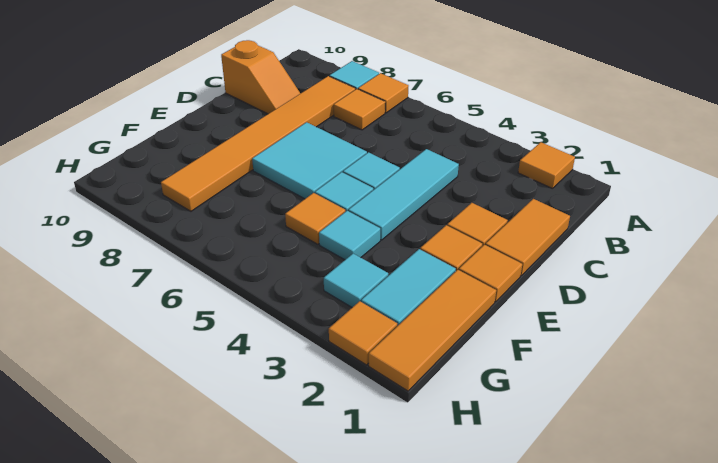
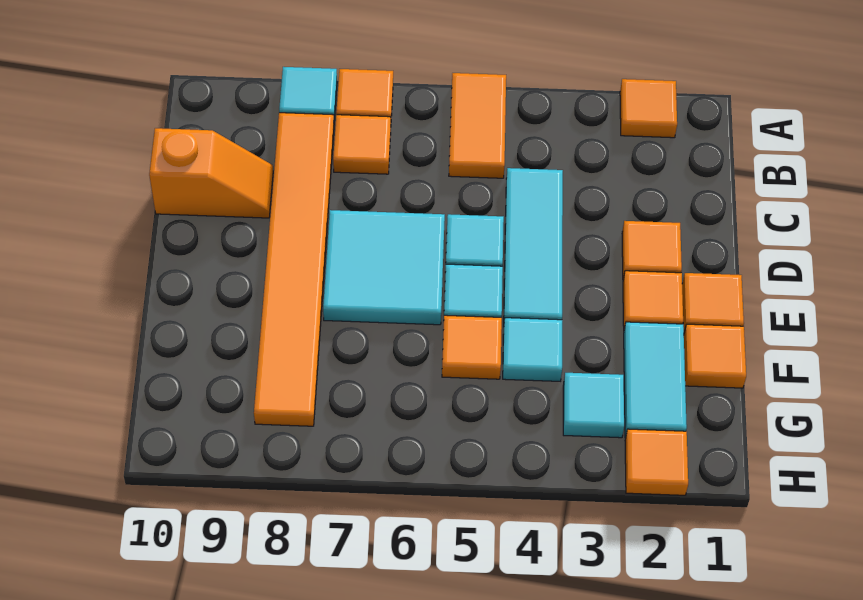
orange 1x2 tile [485,199,570,276] -> orange 1x2 tile moved to [449,73,506,178]
orange 1x3 tile [369,270,496,391] -> orange 1x1 tile [684,324,746,388]

